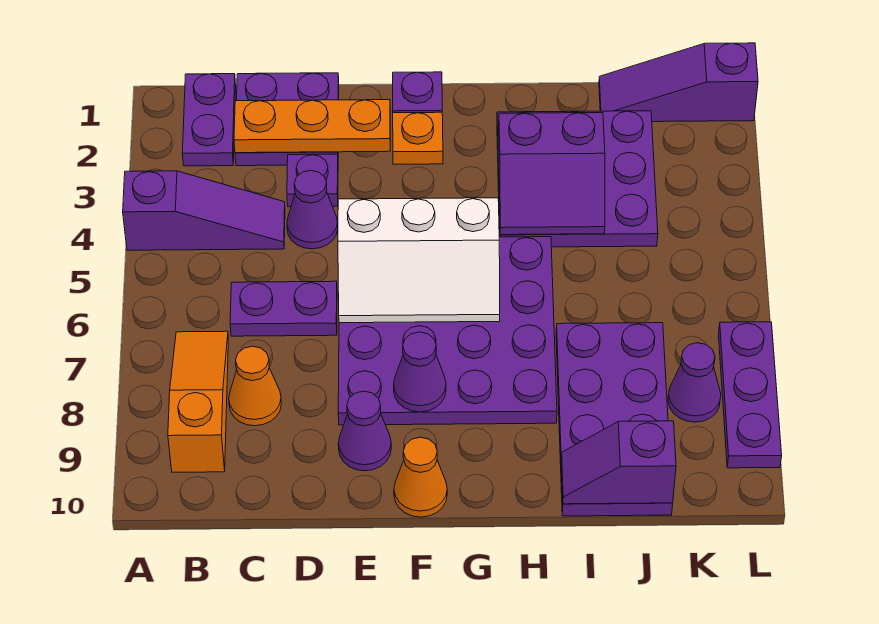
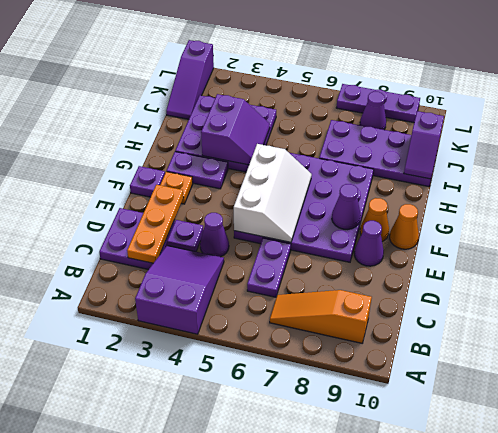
purple 1x3 slope [123,171,285,250] -> purple 2x3 slope [135,245,224,334]
purple 1x2 plate [182,74,236,166] -> purple 1x2 plate moved to [167,152,228,189]
orange 1x1 cone [229,346,281,426] -> orange 1x1 cone moved to [360,198,389,242]

